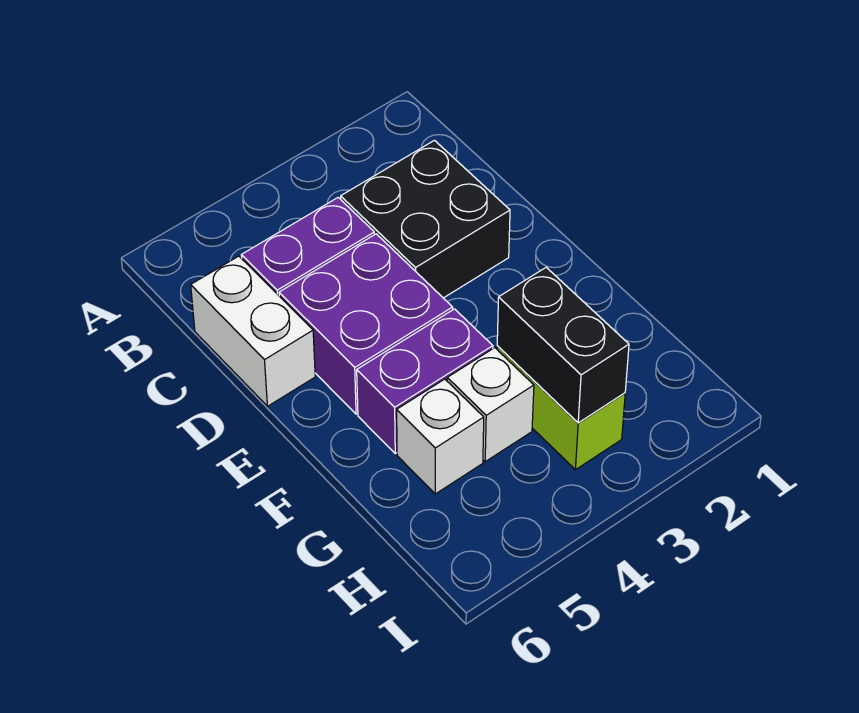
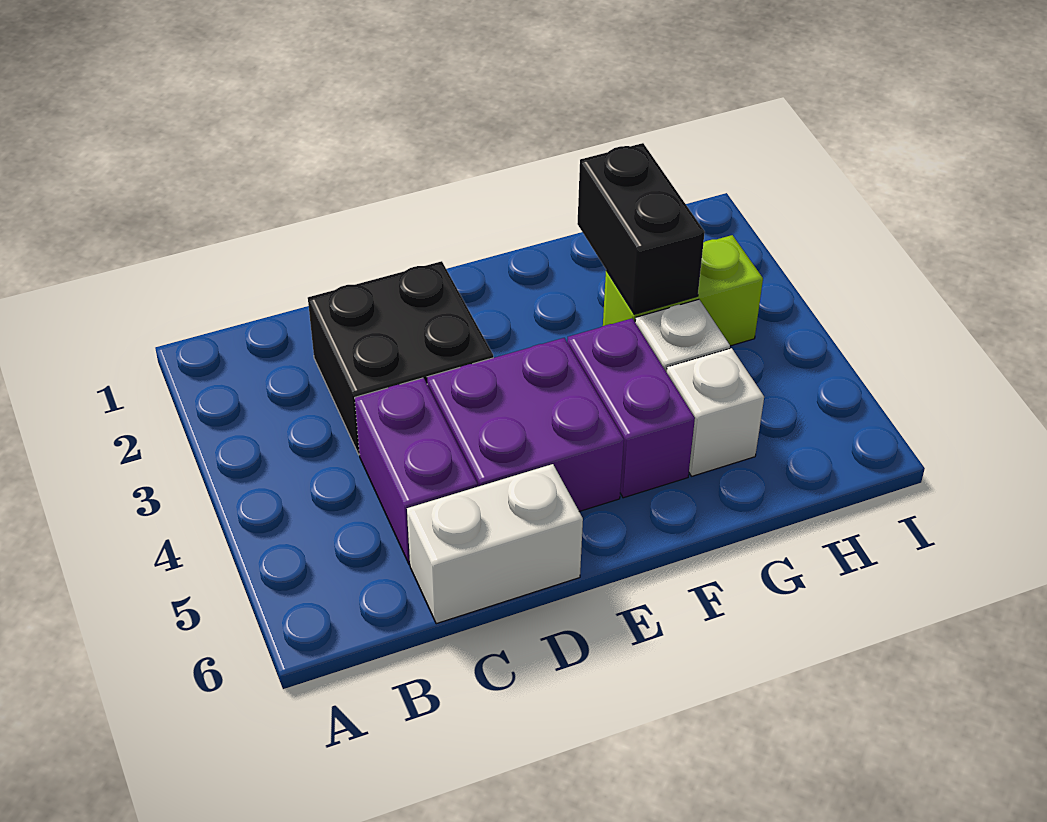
black 1x2 brick [497,267,629,423] -> black 1x2 brick turned to [577,143,705,314]

